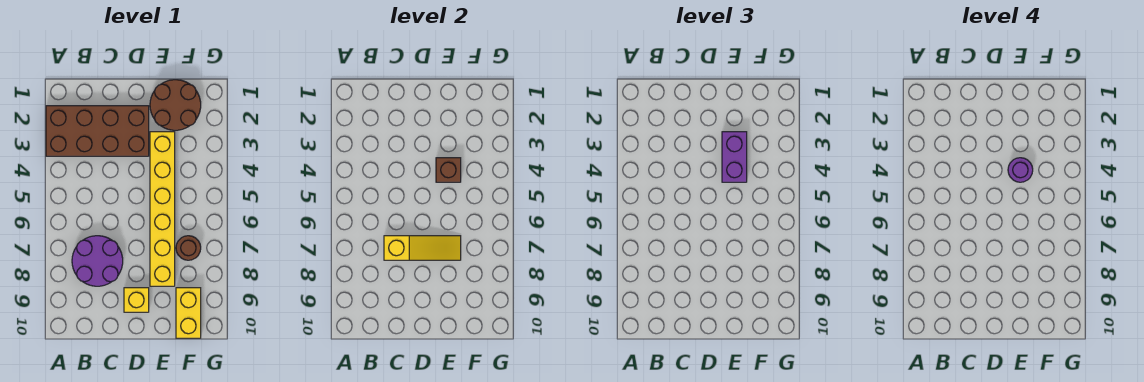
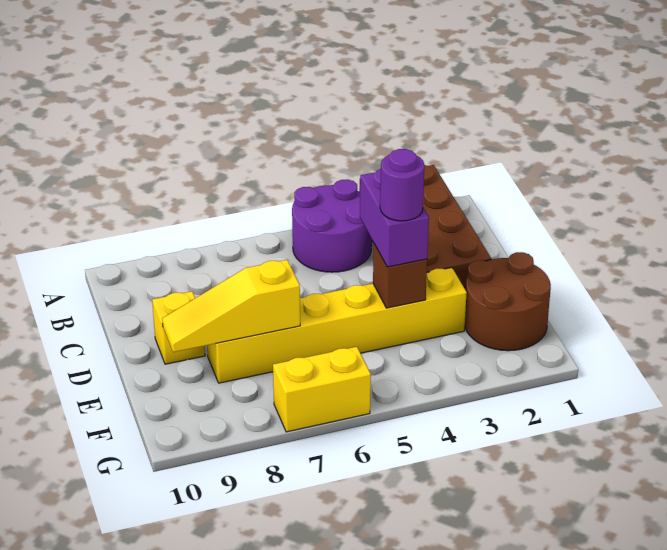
purple 2x2 round brick [72,236,123,286] -> purple 2x2 round brick moved to [292,179,372,272]
yellow 1x3 slope [384,236,461,260] -> yellow 1x3 slope turned to [162,260,300,352]
purple 1x2 brick [722,132,747,182] -> purple 1x2 brick turned to [360,169,429,267]
brown 1x1 round brick [176,236,201,260] -> none
yellow 1x2 brick [176,288,201,338] -> yellow 1x2 brick moved to [273,347,371,432]

